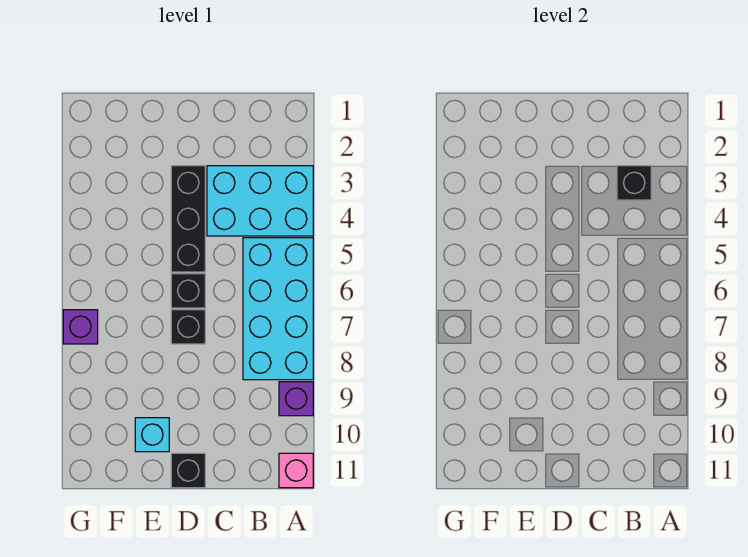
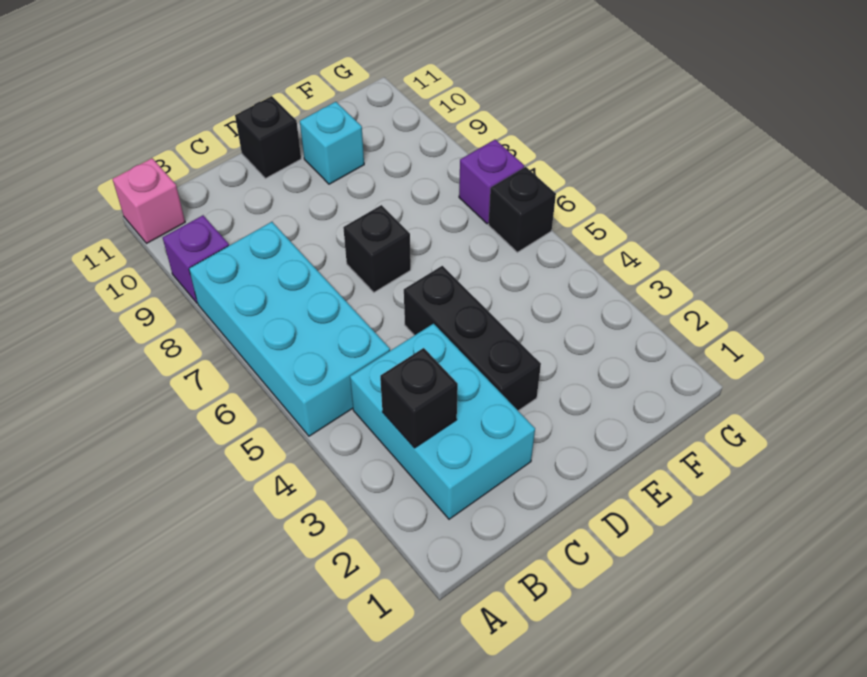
cyan 2x3 brick [207,166,313,236] -> cyan 2x3 brick turned to [350,324,535,519]
black 1x1 brick [171,274,205,308] -> black 1x1 brick moved to [489,167,556,252]

